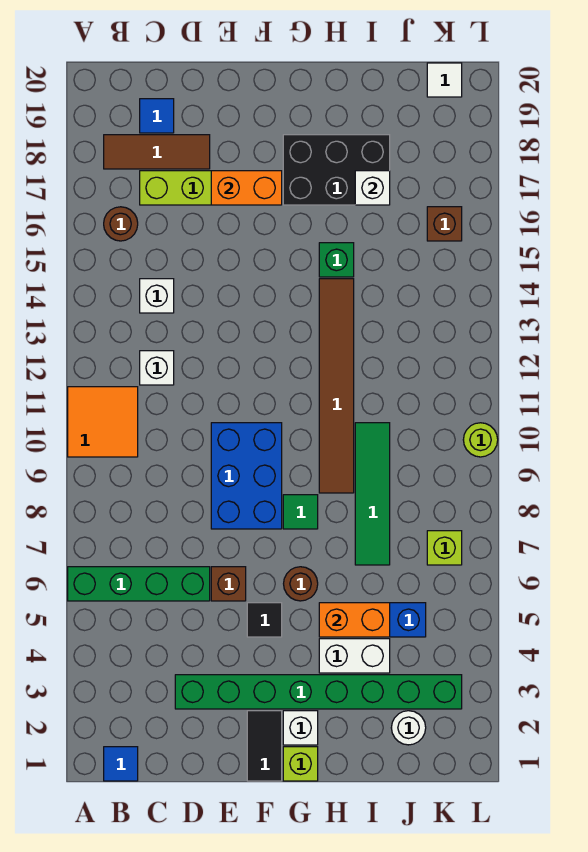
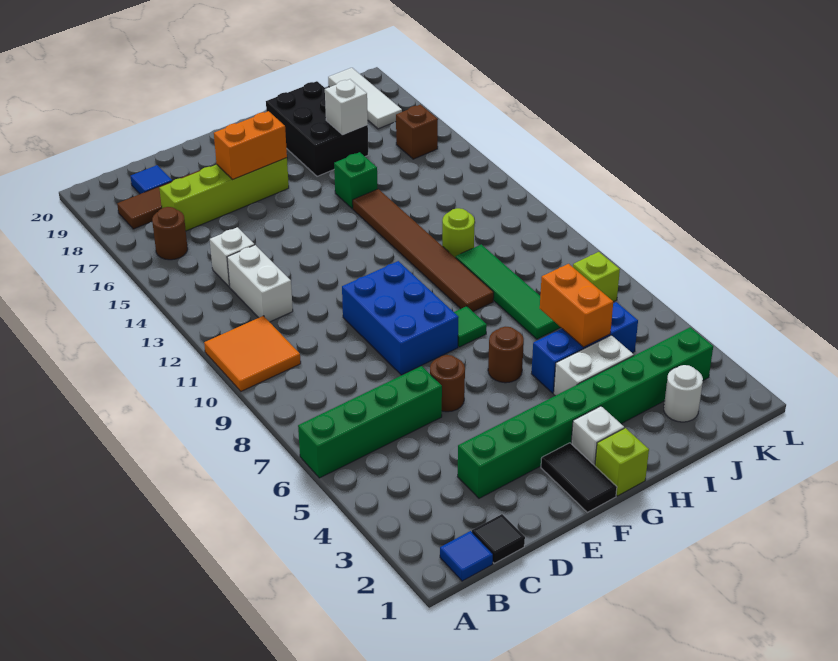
white 1x1 brick [140,351,174,385] -> white 1x2 brick [227,245,293,322]
brown 1x1 brick [211,567,246,601] -> brown 1x1 round brick [430,355,465,412]
black 1x1 tile [247,603,282,637] -> black 1x1 tile moved to [472,514,525,563]
black 2x3 brick [283,135,390,205] -> black 2x3 brick turned to [266,81,368,176]
orange 1x2 brick [319,603,390,637] -> orange 1x2 brick turned to [540,264,613,347]
white 1x1 tile [427,63,462,97] -> white 1x3 tile [328,68,402,129]
lime 1x1 round brick [463,423,498,457] -> lime 1x1 round brick moved to [442,208,475,258]

